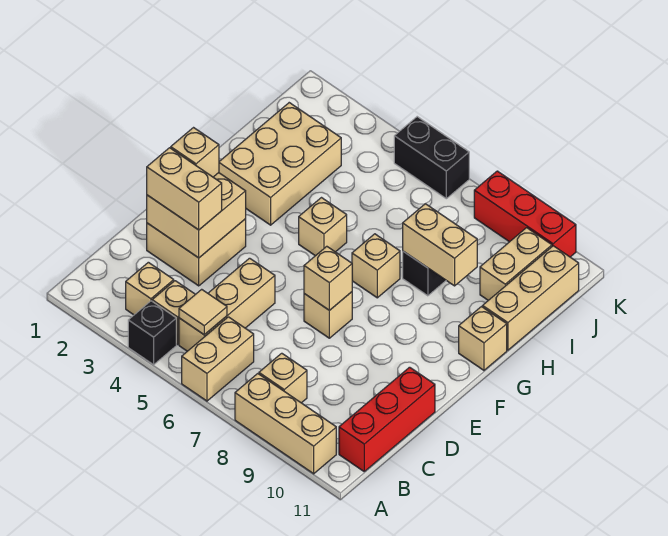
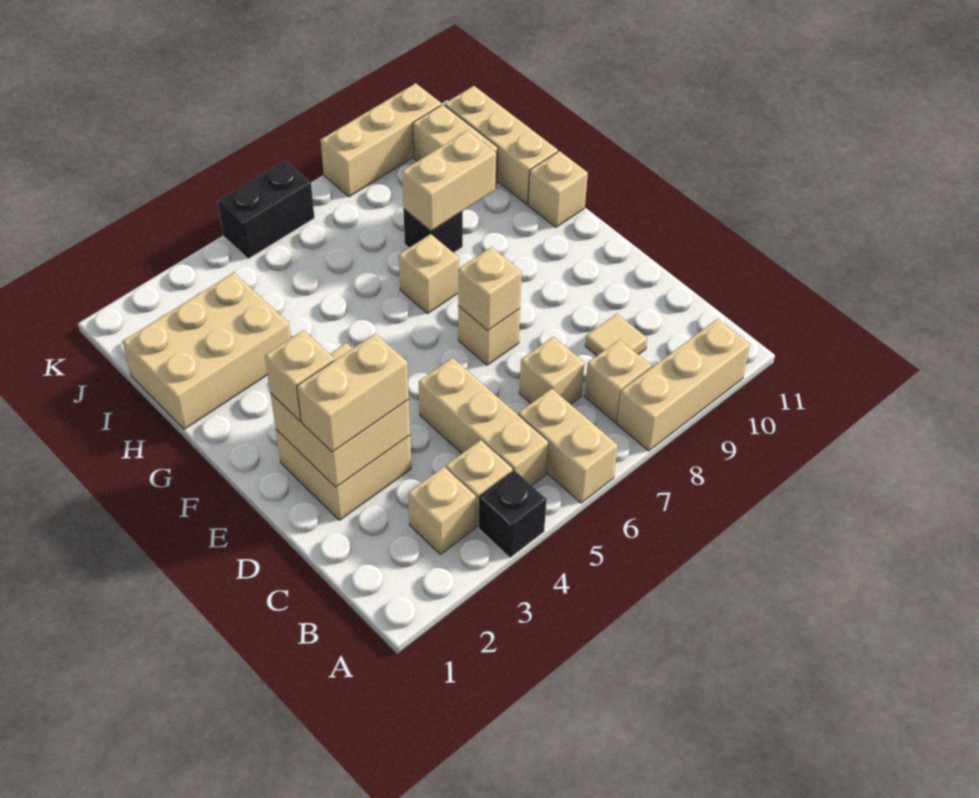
tan 1x1 tile [179,289,227,335] -> tan 1x1 tile moved to [585,314,647,356]
red 1x3 brick [339,367,435,471] -> none
tan 2x3 brick [219,103,341,225] -> tan 2x3 brick turned to [123,273,291,429]
tan 1x1 brick [299,198,347,256] -> tan 1x1 brick moved to [519,337,584,404]
red 1x3 brick [474,171,576,257] -> tan 1x3 brick [321,83,442,197]

